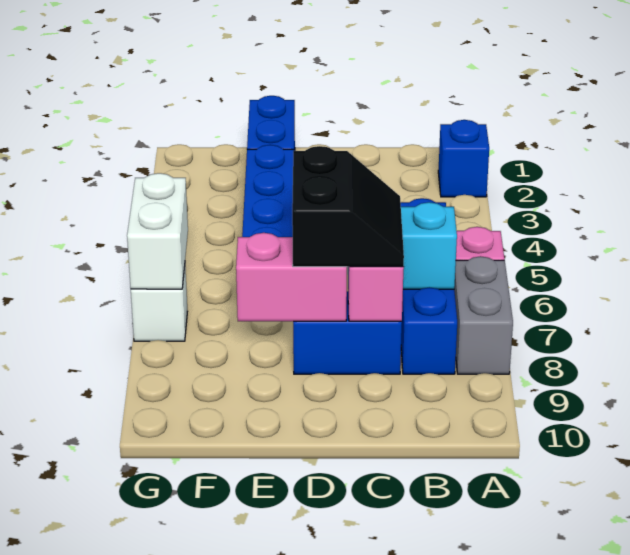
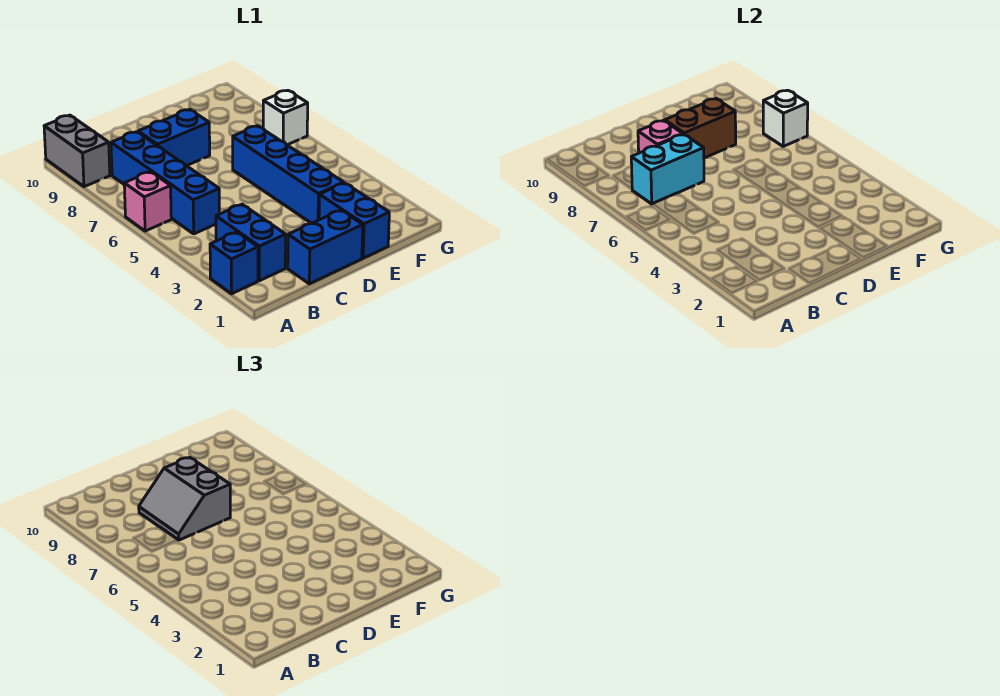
grey 1x2 brick [454,256,513,374] -> grey 1x2 brick moved to [44,115,110,187]
none -> blue 1x2 brick [216,204,286,281]
none -> blue 1x2 brick [288,210,363,284]
black 2x2 slope [292,146,404,267] -> grey 2x2 slope [139,457,231,540]
pink 1x2 brick [236,233,347,321] -> brown 1x2 brick [665,99,736,158]
white 1x2 brick [127,173,188,289] -> white 1x1 brick [763,90,808,146]

